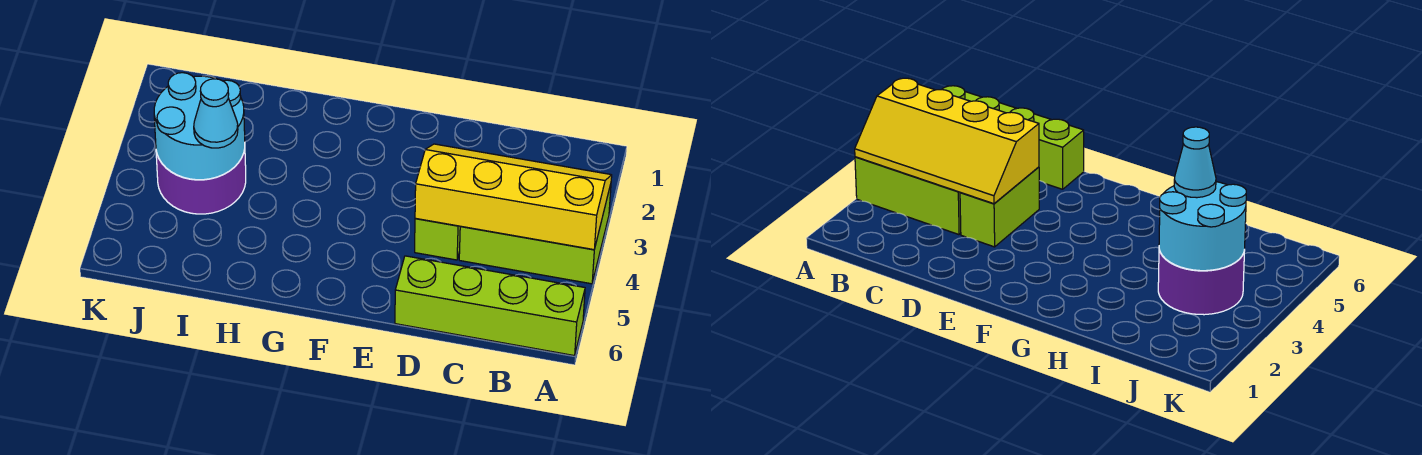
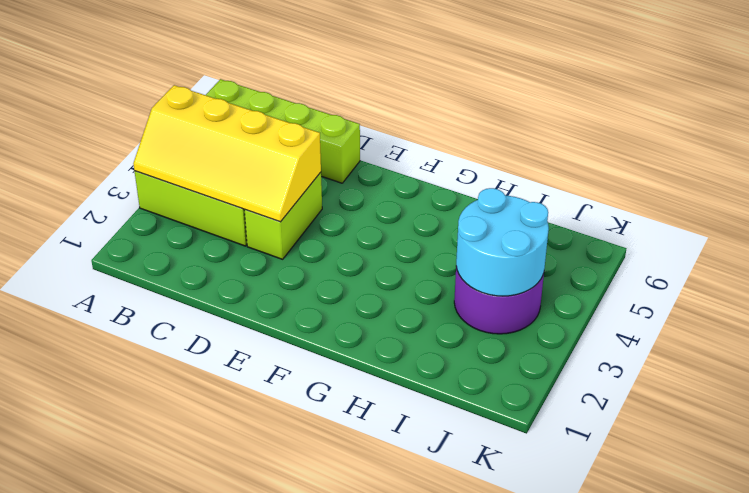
cyan 1x1 cone [194,79,238,148] -> none

